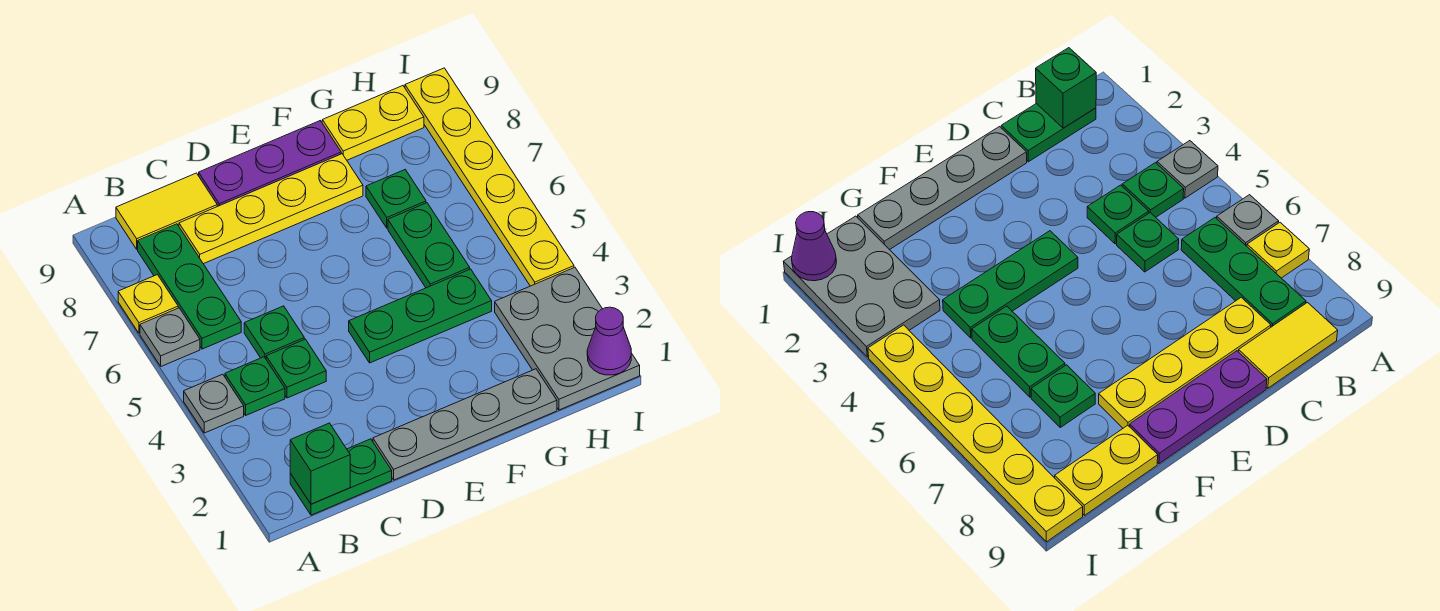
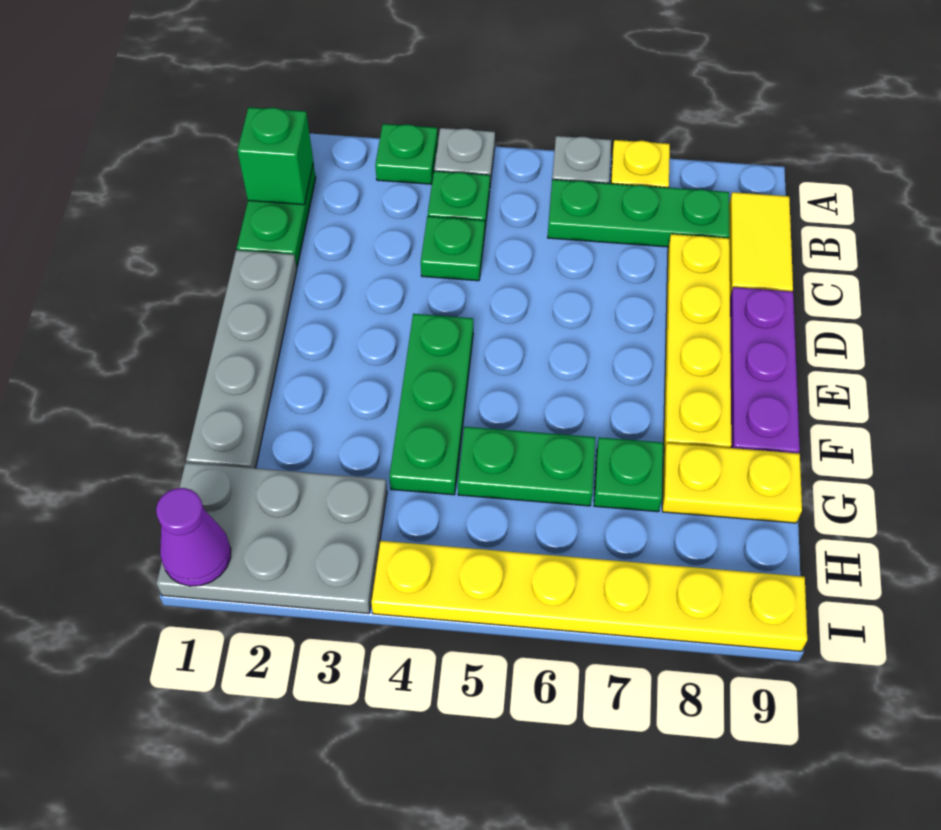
green 1x1 plate [244,306,304,359] -> green 1x1 plate moved to [375,124,438,184]
yellow 1x2 plate [322,86,424,160] -> yellow 1x2 plate turned to [662,443,802,523]

